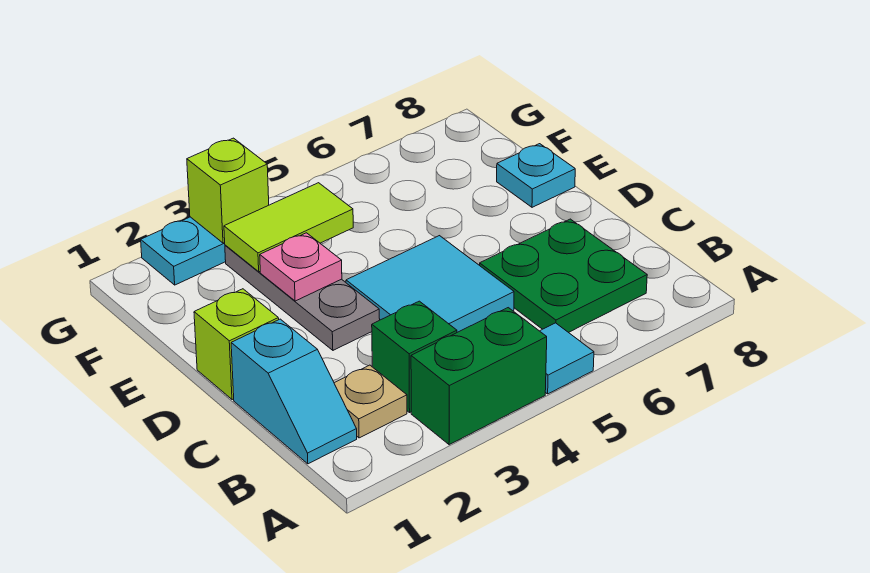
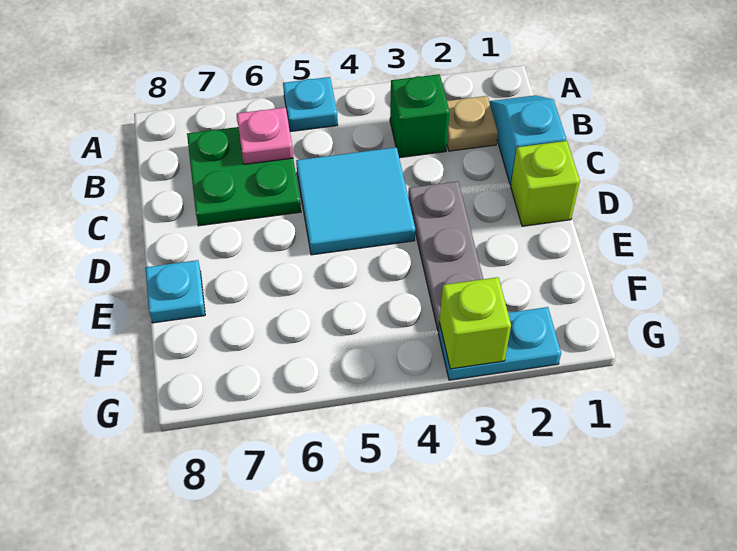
green 1x2 brick [411,308,547,445] -> none
cyan 1x1 tile [540,323,594,394] -> cyan 1x1 plate [283,77,338,132]
pink 1x1 plate [260,233,342,301] -> pink 1x1 plate moved to [237,107,293,164]
lime 1x2 tile [224,183,353,272] -> none

